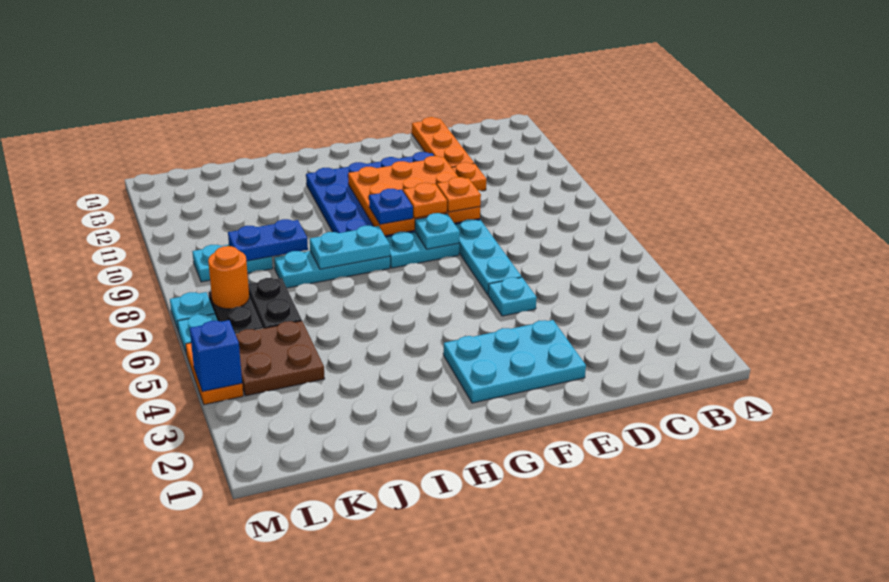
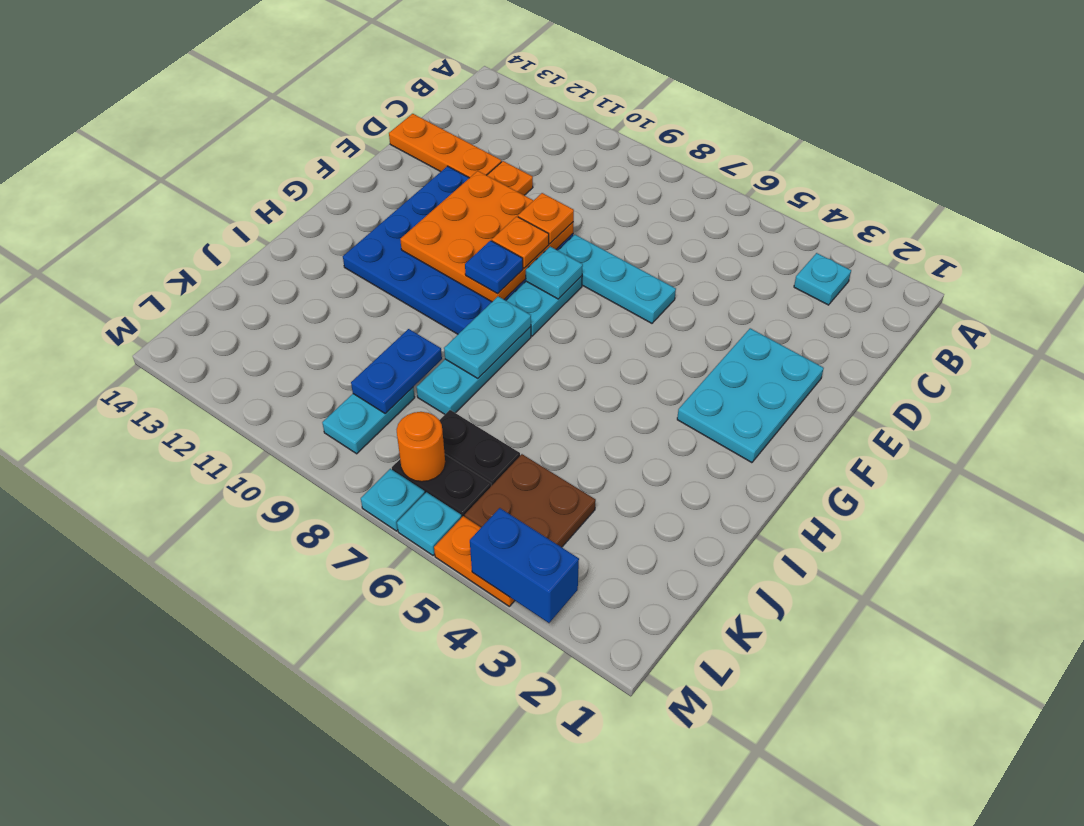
cyan 1x1 plate [488,277,537,316] -> cyan 1x1 plate moved to [794,253,851,305]
blue 1x1 brick [190,320,242,392] -> blue 1x2 brick [470,508,579,623]

